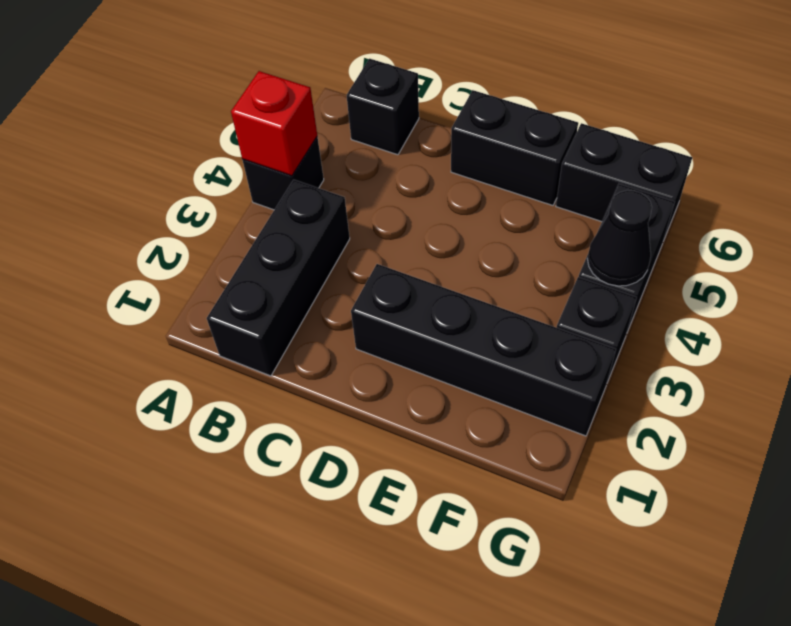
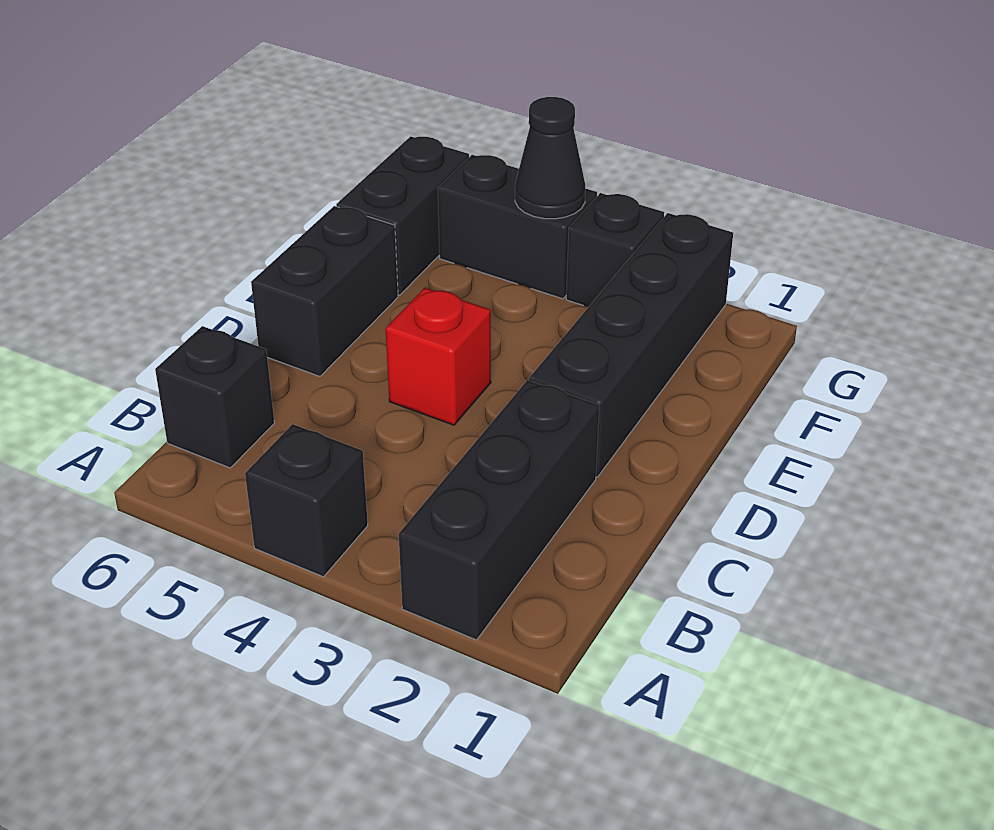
red 1x1 brick [231,71,317,176] -> red 1x1 brick moved to [385,288,491,425]
black 1x3 brick [207,180,350,376] -> black 1x3 brick turned to [399,380,599,640]

